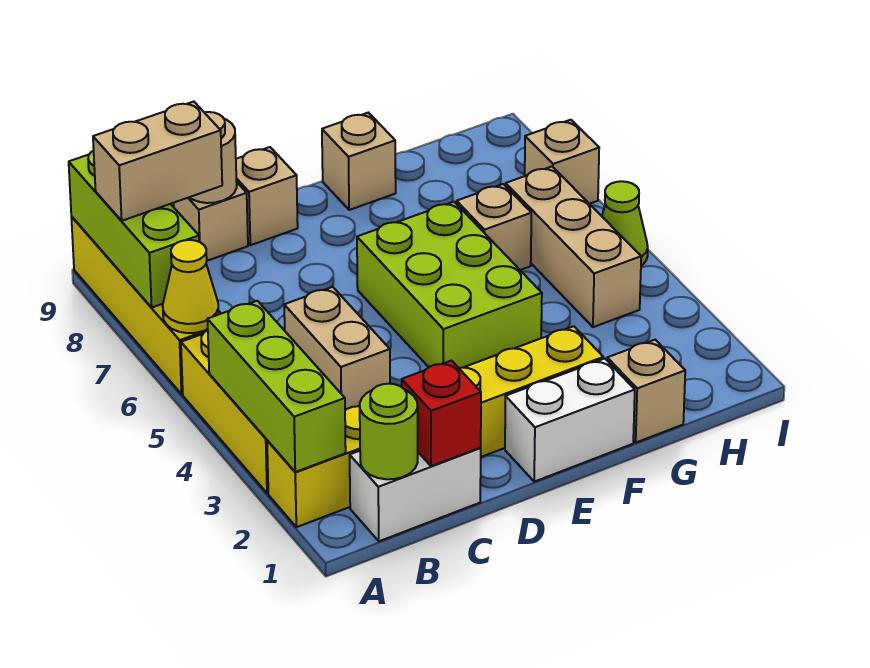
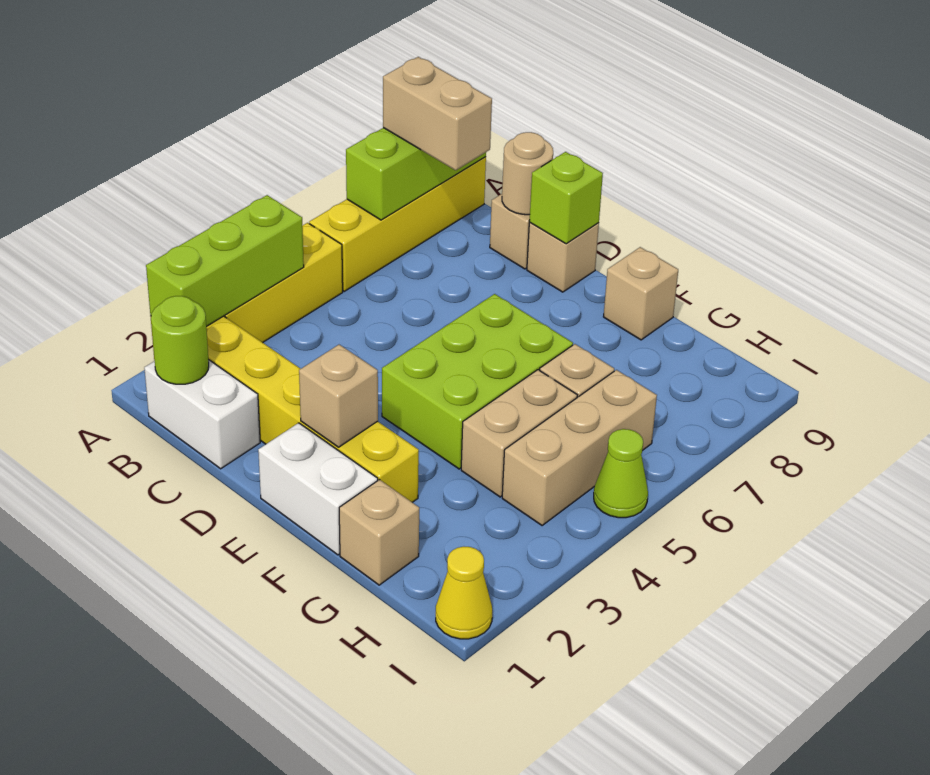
yellow 1x1 cone [163,240,219,333] -> yellow 1x1 cone moved to [436,547,492,639]
red 1x1 brick [402,361,481,466] -> none
tan 1x2 brick [284,287,390,410] -> tan 1x2 brick moved to [461,370,577,497]
none -> lime 1x1 brick [529,152,603,244]
tan 1x1 brick [525,120,599,204] -> tan 1x1 brick moved to [299,345,378,447]

